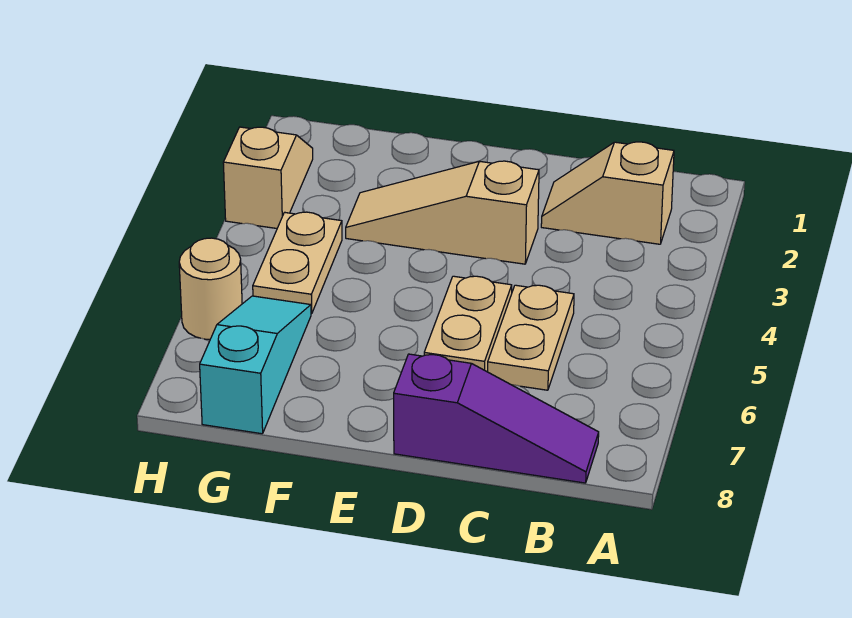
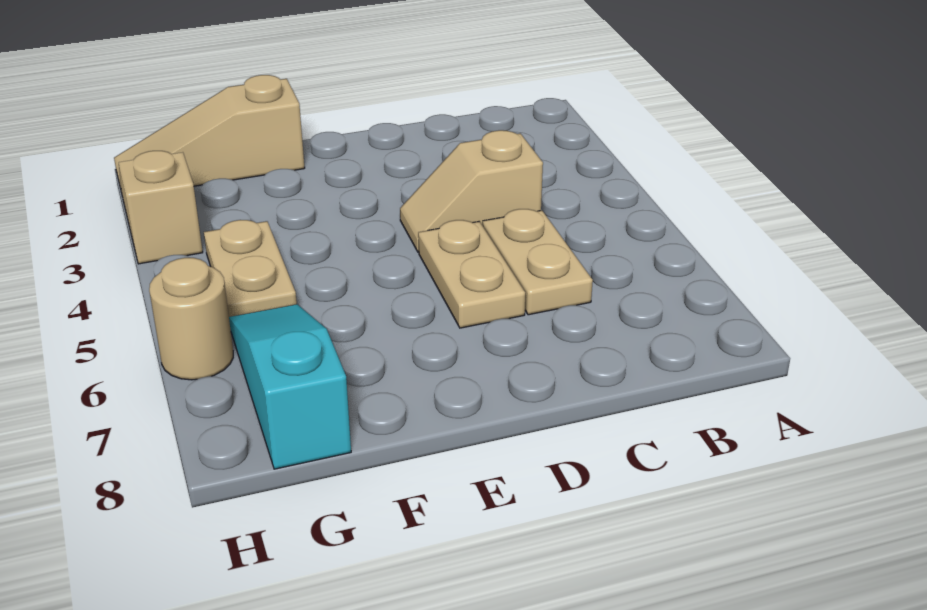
tan 1x2 slope [541,142,674,244] -> tan 1x2 slope moved to [400,130,543,252]
purple 1x3 slope [394,354,599,483] -> none
tan 1x3 slope [346,161,539,264] -> tan 1x3 slope moved to [114,75,305,192]

